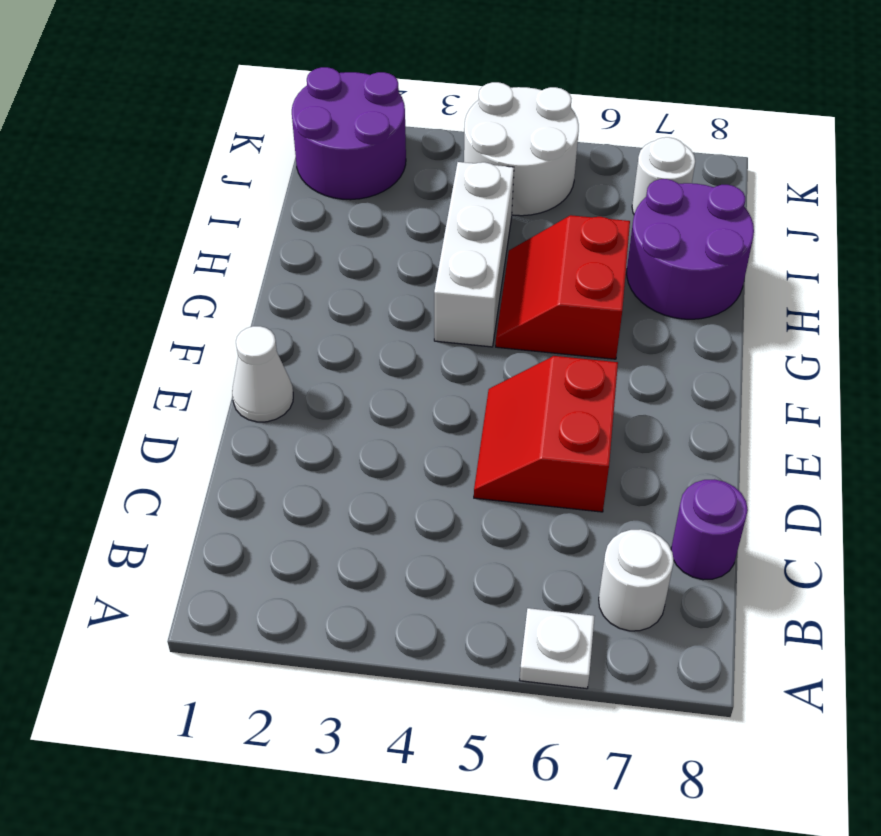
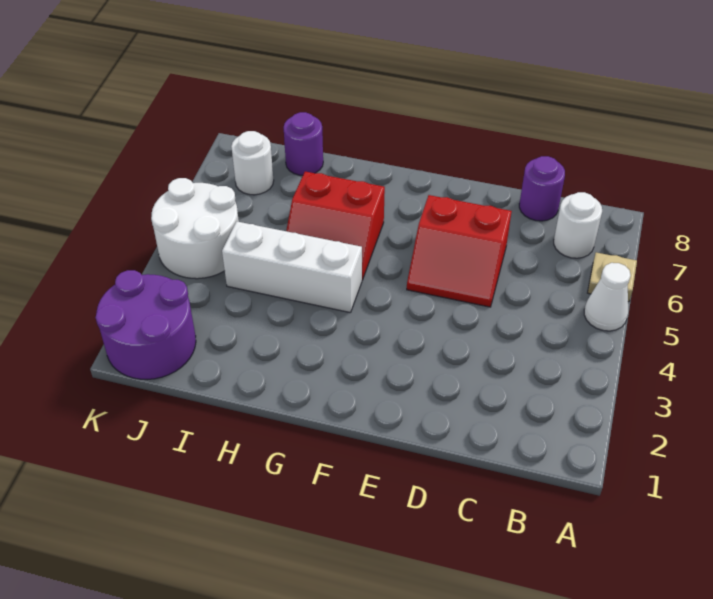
white 1x1 plate [520,608,595,689] -> tan 1x1 plate [588,252,637,302]
white 1x1 cone [232,326,293,422] -> white 1x1 cone moved to [584,263,631,331]
purple 2x2 round brick [627,179,754,319] -> purple 1x1 round brick [284,112,323,175]

